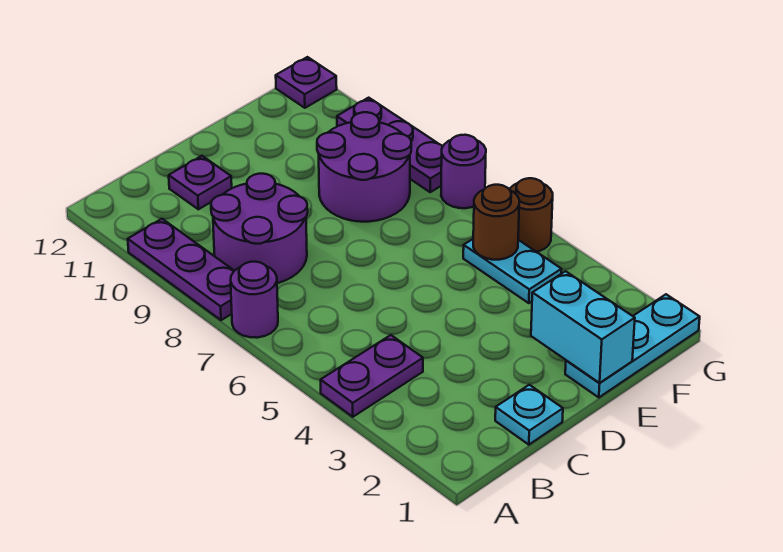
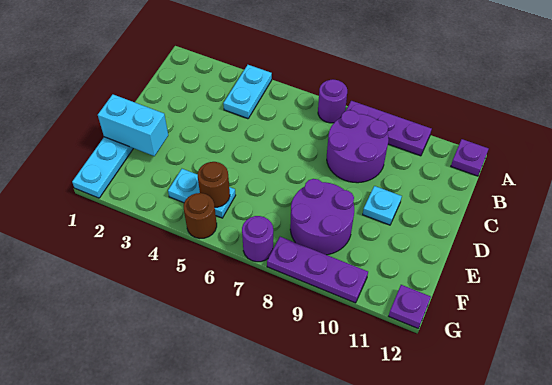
purple 1x2 plate [321,335,423,417] -> cyan 1x2 plate [223,65,272,119]
cyan 1x1 plate [495,385,563,445] -> cyan 1x1 plate moved to [363,186,402,225]
purple 1x1 plate [169,156,232,209] -> purple 1x1 plate moved to [451,139,488,176]

